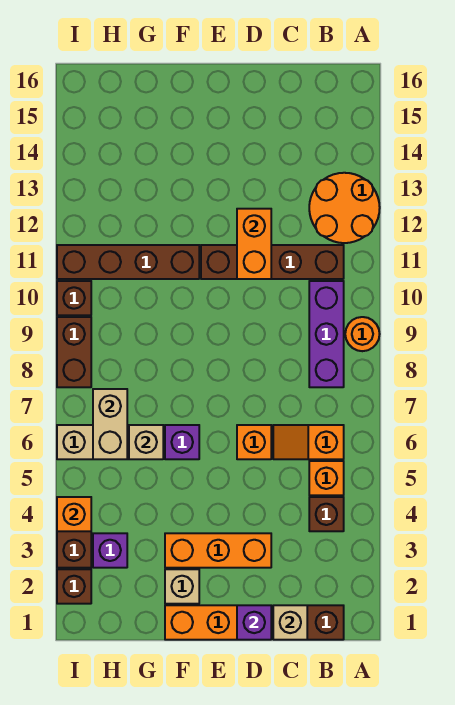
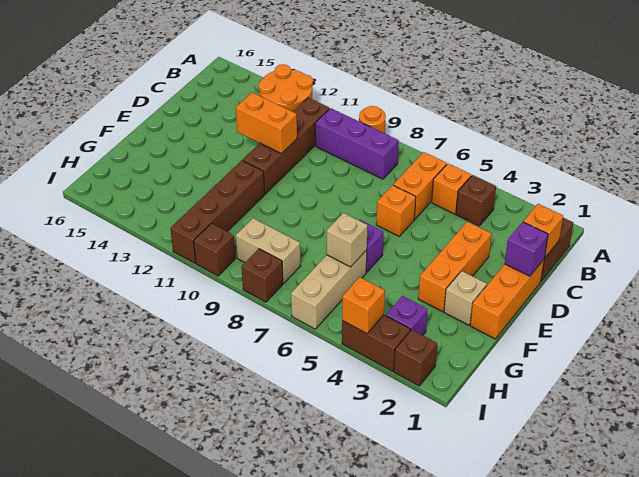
orange 1x2 slope [273,425,344,459] -> orange 1x2 brick [393,152,447,219]
tan 1x1 brick [273,605,307,640] -> orange 1x1 brick [523,204,563,257]
tan 1x2 brick [93,389,127,459] -> tan 1x2 brick moved to [236,218,301,283]
brown 1x2 brick [57,317,91,387] -> brown 1x1 brick [242,249,283,302]

